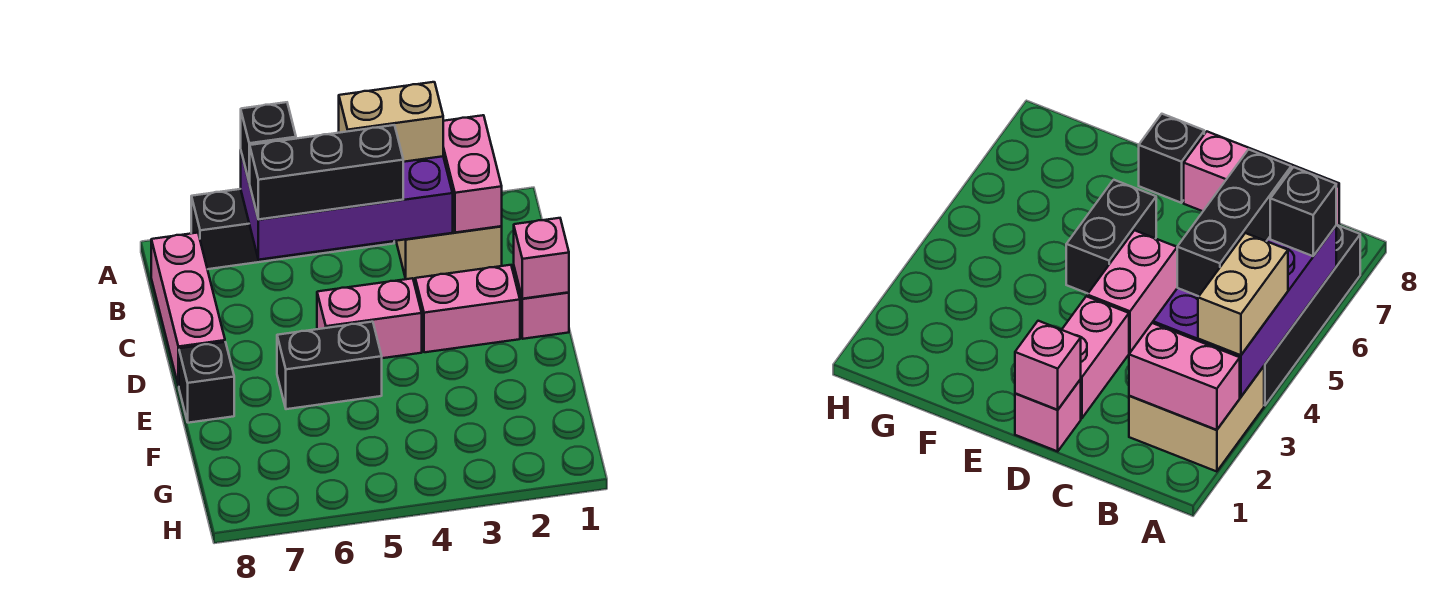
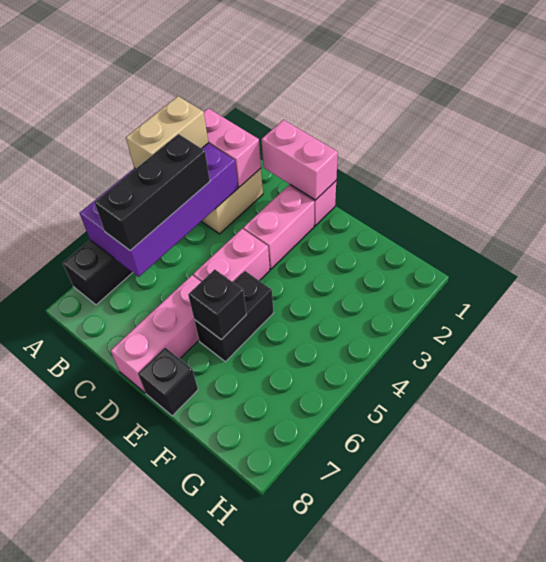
black 1x1 brick [241,102,296,183] -> black 1x1 brick moved to [188,269,246,340]
pink 1x3 brick [151,233,225,386] -> pink 1x3 brick turned to [110,275,201,393]
pink 1x1 brick [514,218,569,299] -> pink 1x2 brick [261,120,338,200]

